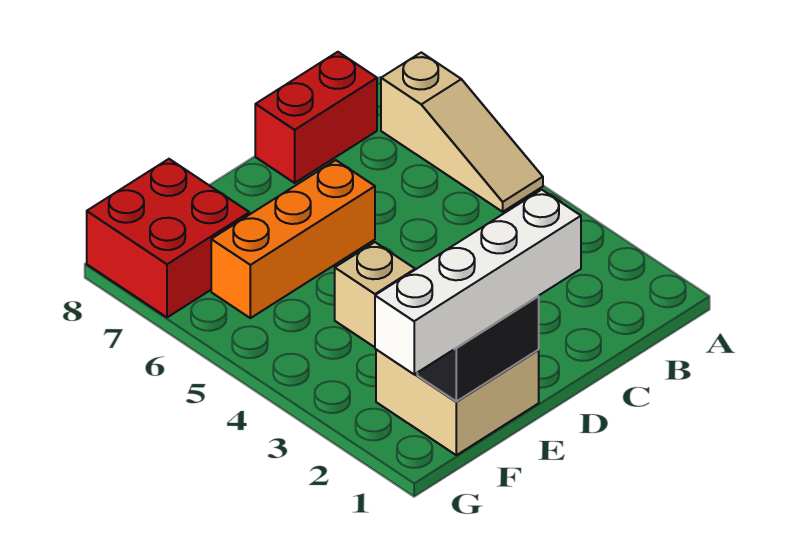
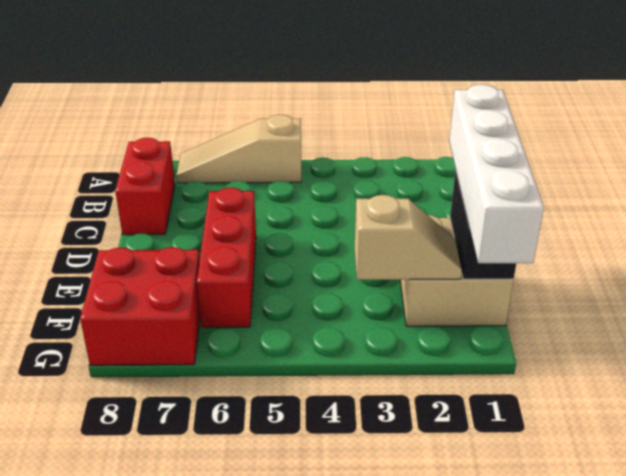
tan 1x3 slope [381,52,543,212] -> tan 1x3 slope turned to [176,115,301,183]
orange 1x3 brick [211,160,375,318] -> red 1x3 brick [197,188,256,328]

